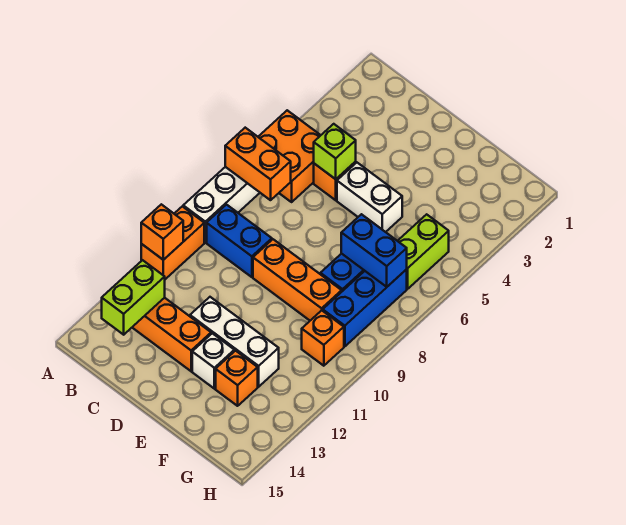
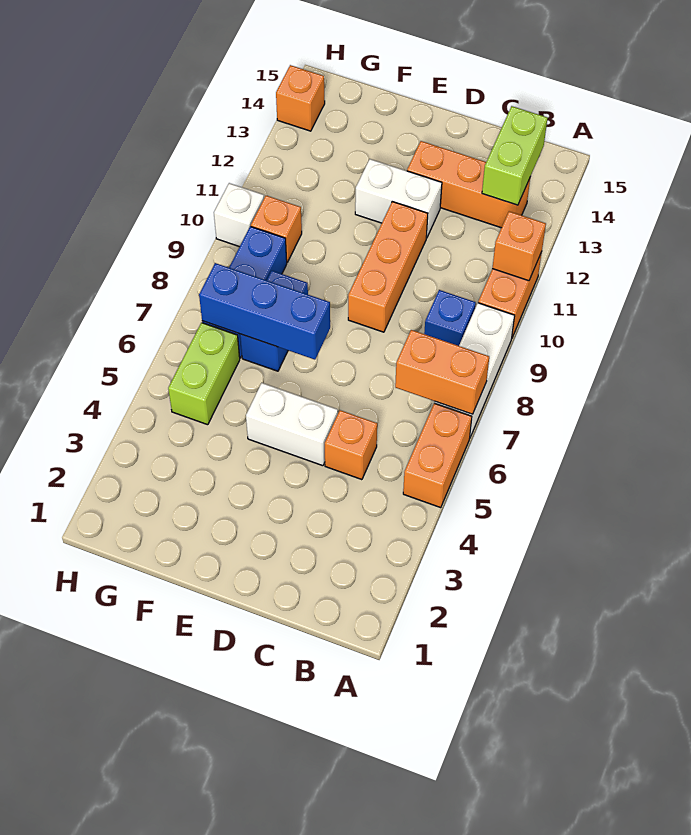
orange 2x2 brick [258,110,321,202] -> orange 1x2 brick [403,403,472,508]
blue 1x2 brick [207,205,272,277] -> blue 1x1 brick [424,290,476,346]
lime 1x1 brick [314,124,356,179] -> none
orange 1x3 brick [253,239,342,320] -> orange 1x3 brick turned to [348,202,428,332]
white 1x3 brick [190,297,279,387] -> white 1x2 brick [355,159,442,238]
white 1x1 brick [192,333,234,389] -> white 1x1 brick moved to [214,183,264,247]
blue 1x2 brick [341,214,407,287] -> blue 1x3 brick [199,263,330,360]
orange 1x1 brick [216,351,258,406] -> orange 1x1 brick moved to [276,65,325,131]

